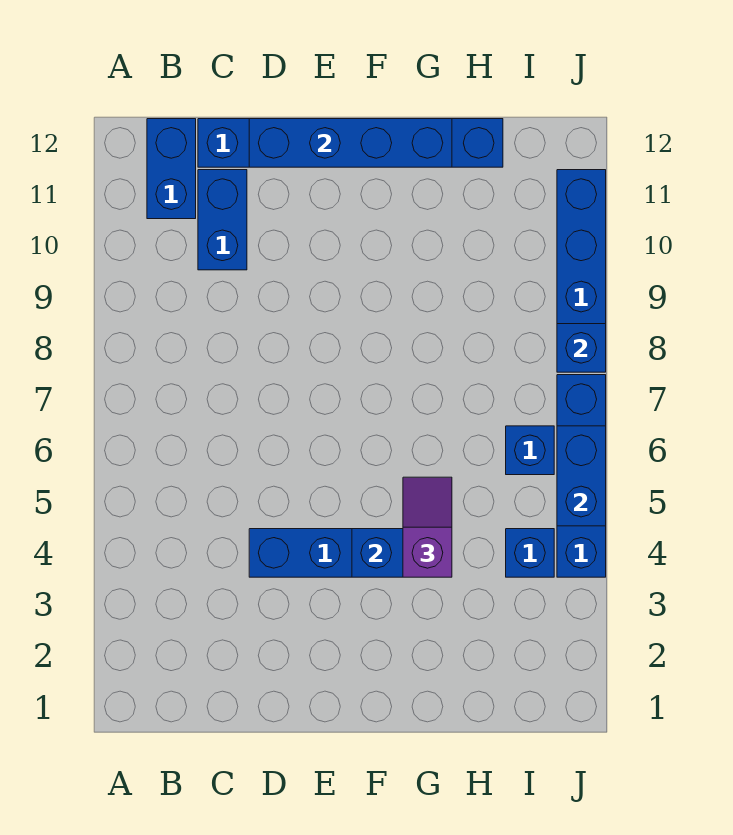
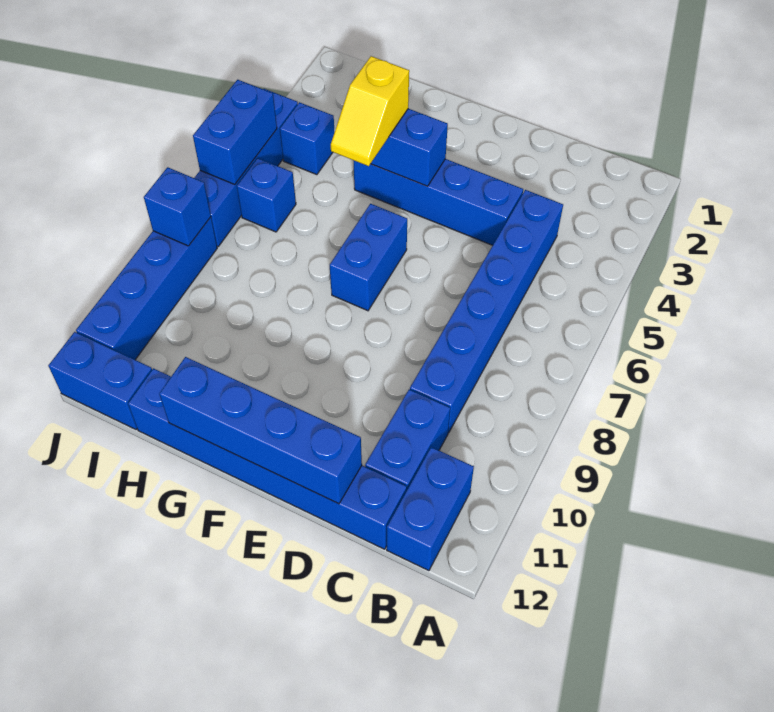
none -> blue 1x6 brick [410,190,563,433]
none -> blue 1x2 brick [330,204,407,311]
purple 1x2 slope [403,477,452,577] -> yellow 1x2 slope [331,56,409,166]
none -> blue 1x2 brick [48,332,152,429]

